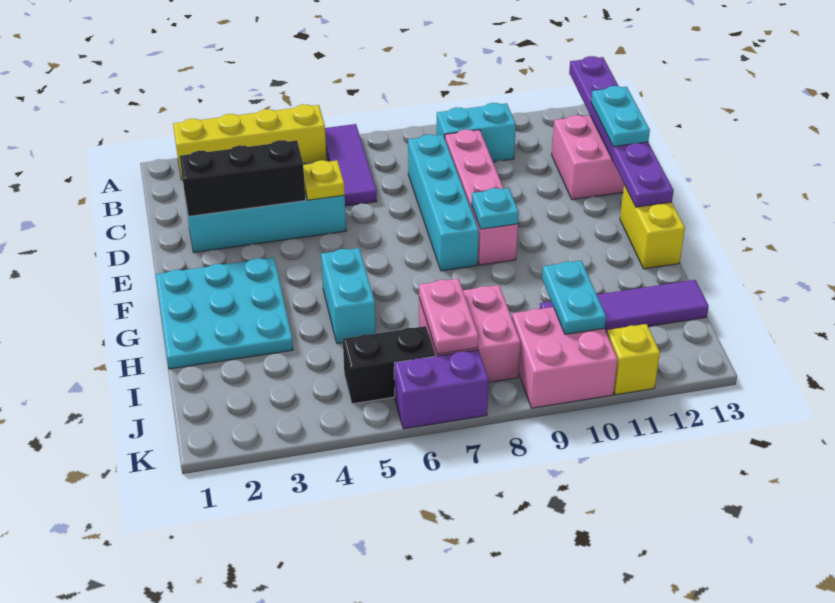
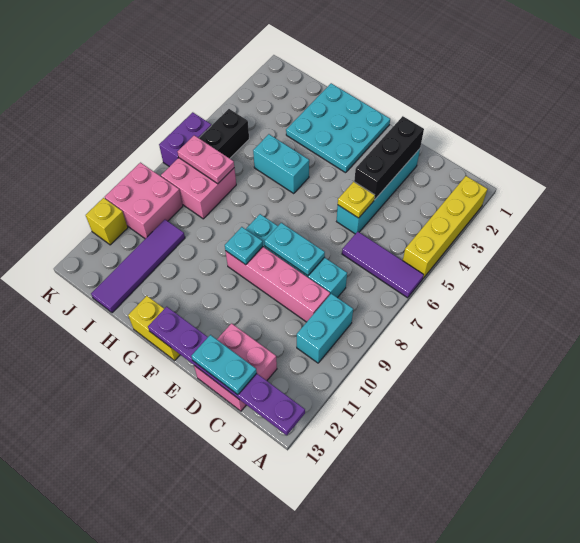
cyan 1x2 plate [542,261,606,334] -> cyan 1x2 plate moved to [265,223,325,276]

